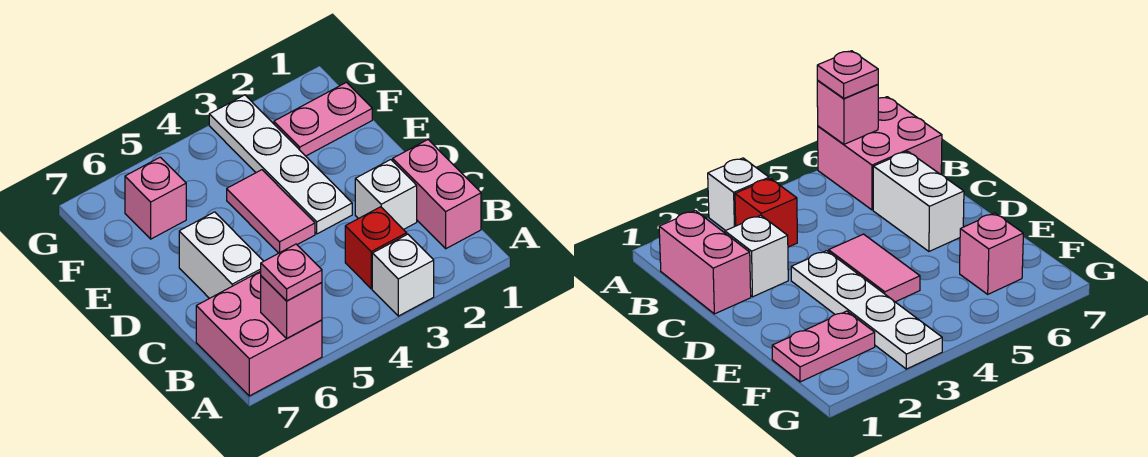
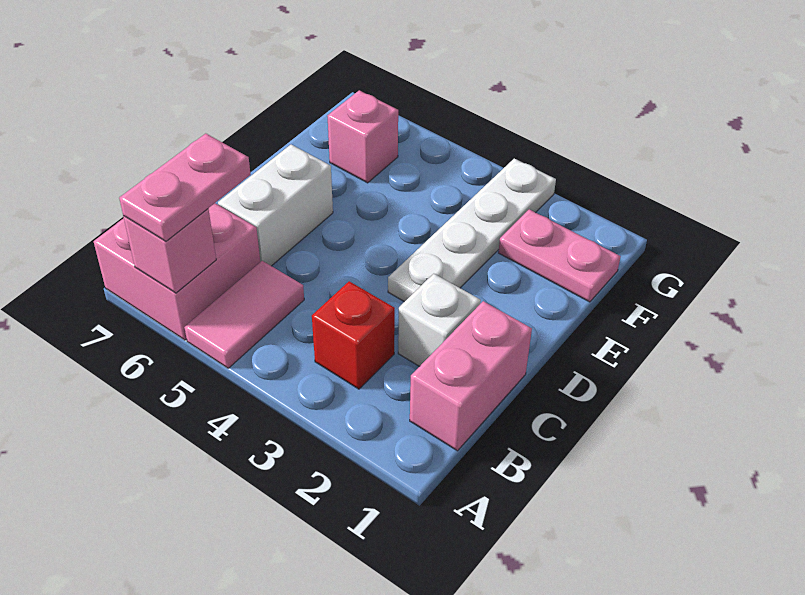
white 1x1 brick [372,234,434,316] -> none
pink 1x1 plate [261,244,322,301] -> pink 1x2 plate [119,134,251,241]
pink 1x2 tile [227,170,315,253] -> pink 1x2 tile moved to [184,261,304,368]

